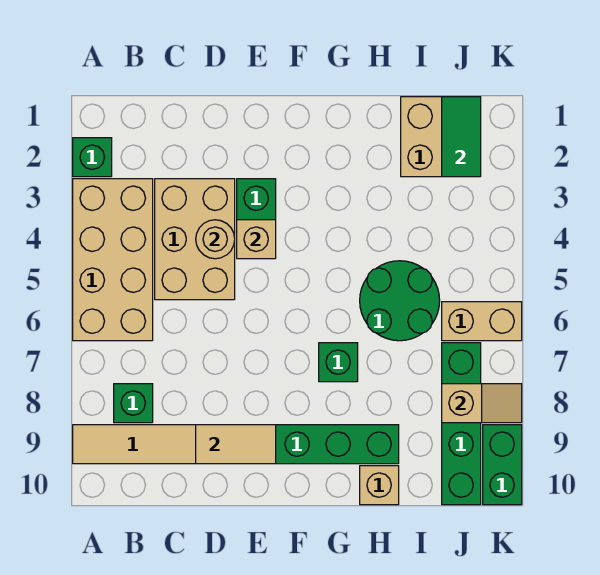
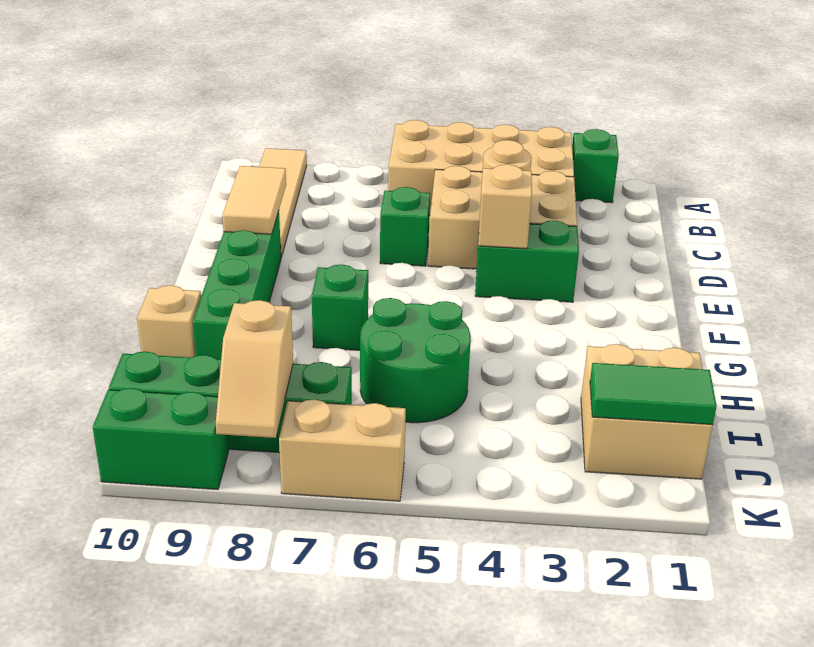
green 1x1 brick [114,384,153,423] -> green 1x1 brick moved to [380,187,430,266]
tan 1x2 brick [442,302,522,341] -> tan 1x2 brick turned to [279,399,406,501]

